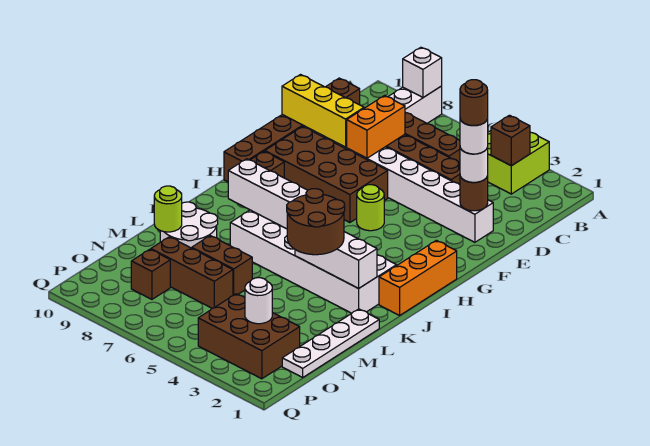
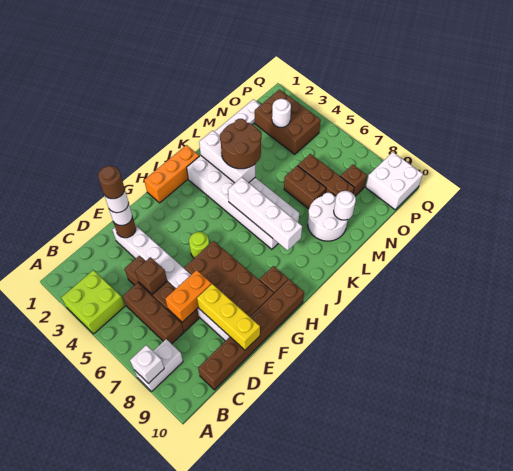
brown 1x1 brick [491,115,530,166] -> brown 1x1 brick moved to [135,257,167,294]
lime 1x1 round brick [154,186,182,232] -> white 1x1 round brick [334,191,356,220]
none -> white 2x2 brick [366,152,423,210]

